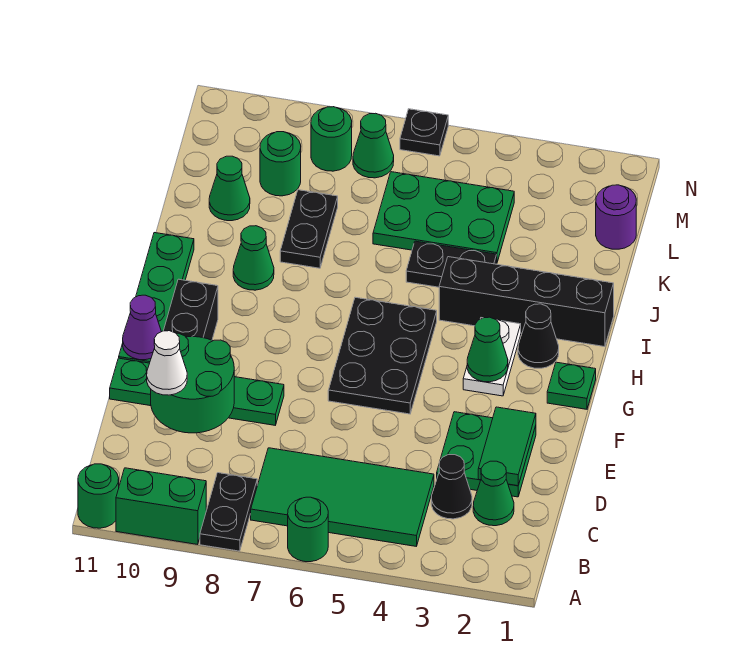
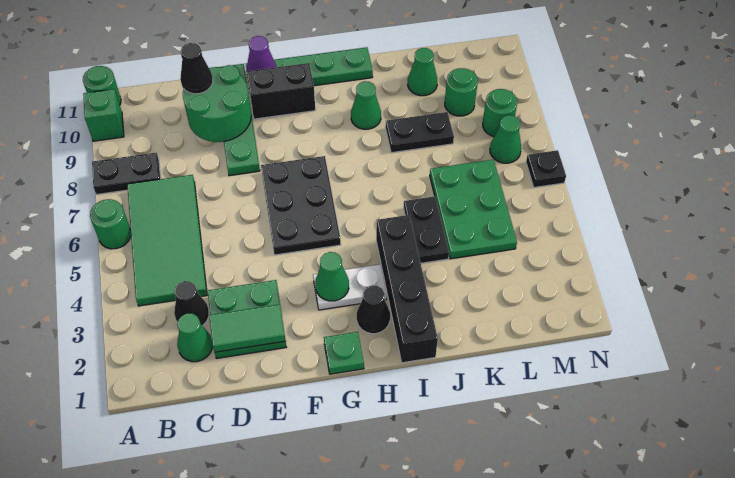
green 1x2 brick [116,468,206,545] -> green 1x1 brick [83,89,124,141]
white 1x1 cone [147,331,187,395] -> black 1x1 cone [180,43,213,94]
black 2x3 plate [328,297,437,414] -> black 2x3 plate turned to [261,156,341,255]
purple 1x1 round brick [596,185,636,249] -> none

